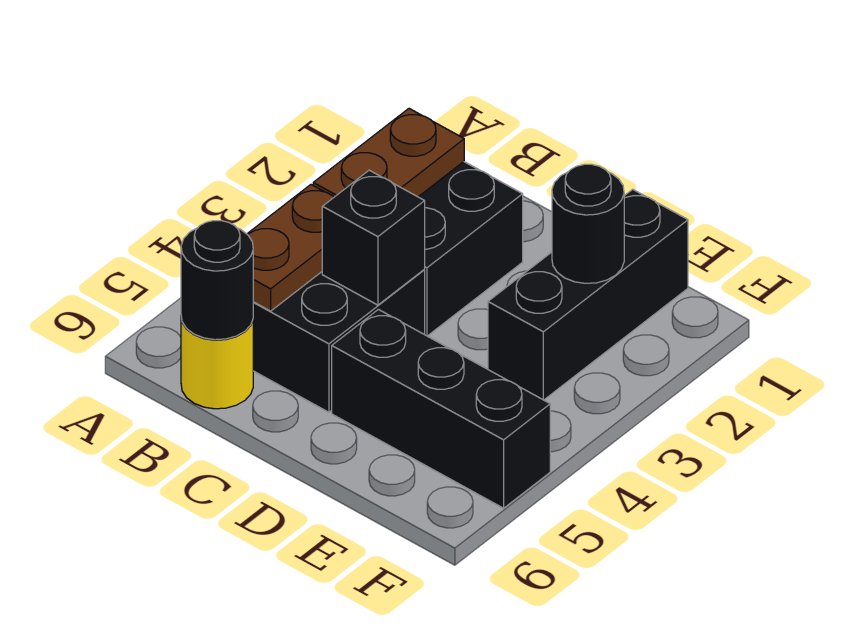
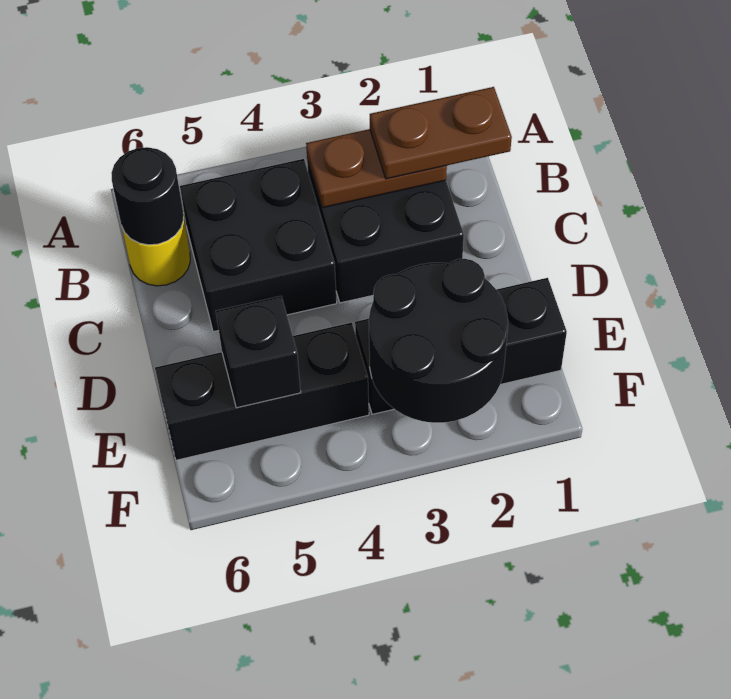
brown 1x2 plate [247,185,334,311] -> brown 1x2 plate moved to [370,87,512,179]
black 1x1 brick [322,170,425,305] -> black 1x1 brick moved to [216,296,301,408]
black 1x3 brick [332,309,550,508] -> black 1x3 brick turned to [155,322,369,460]
black 1x1 round brick [552,164,624,283] -> black 2x2 round brick [369,259,508,423]

